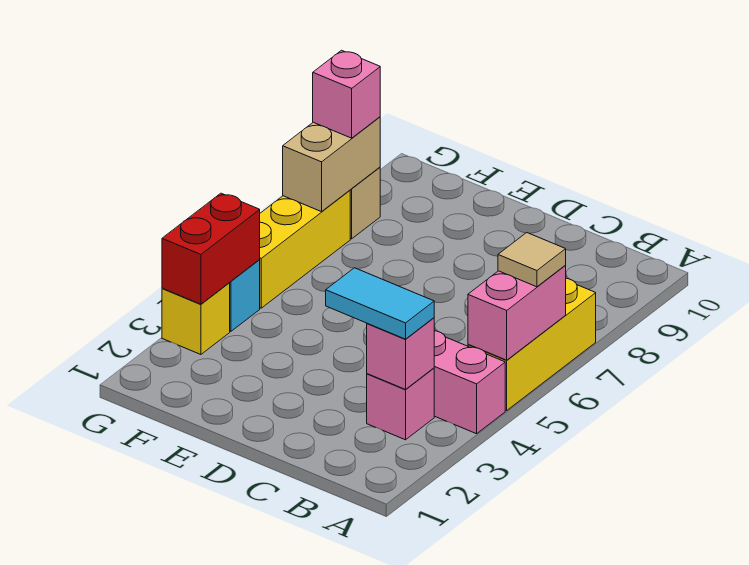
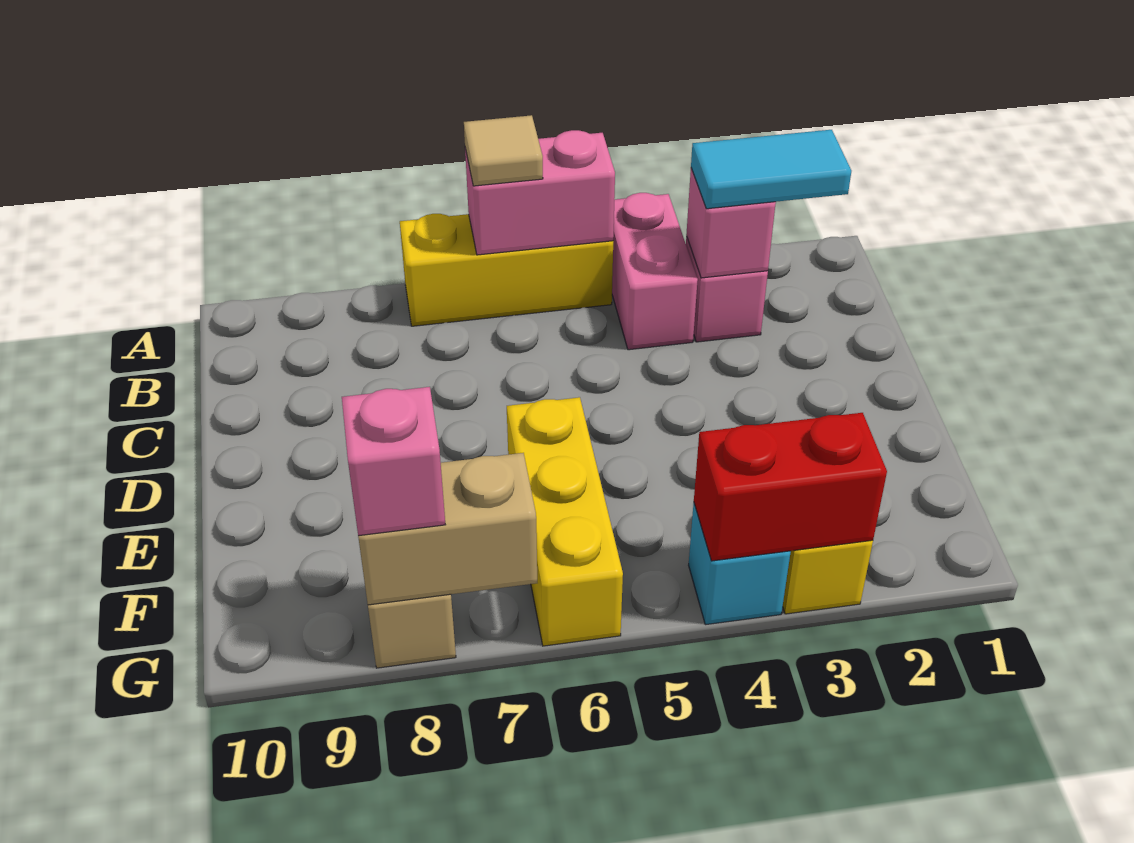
cyan 1x2 tile [326,268,434,339] -> cyan 1x2 tile turned to [691,130,851,209]
yellow 1x3 brick [259,190,350,308] -> yellow 1x3 brick turned to [507,397,623,646]

